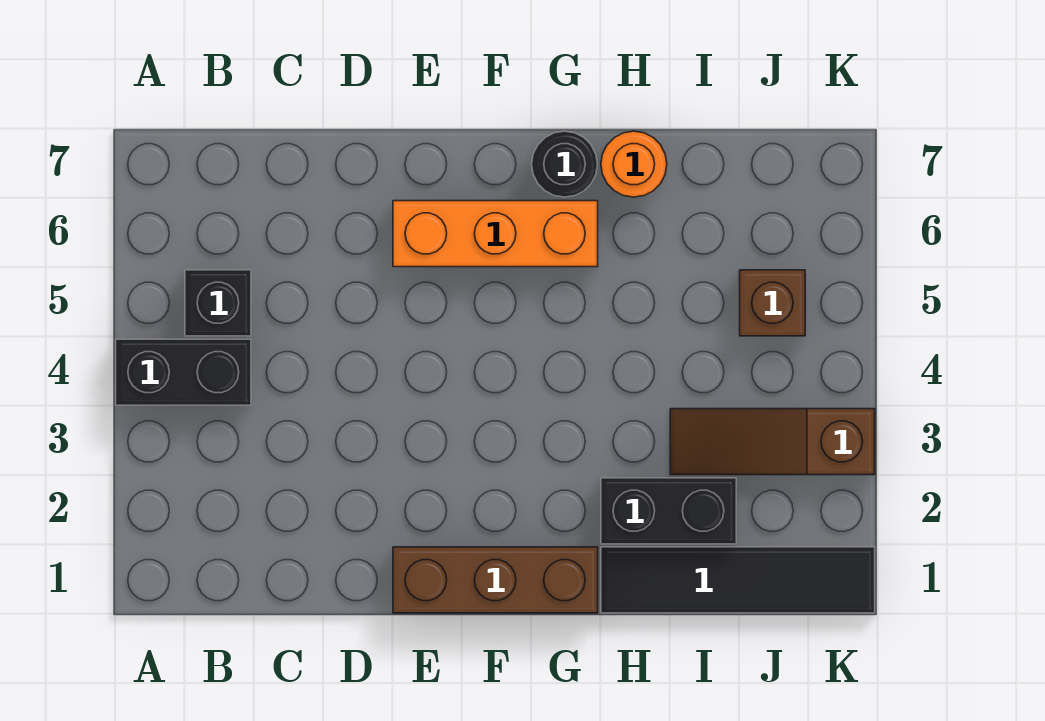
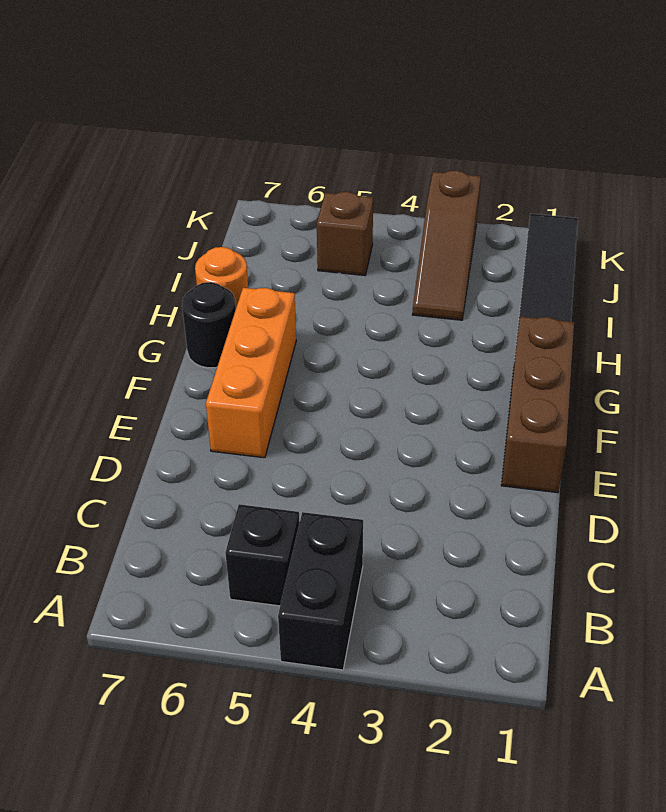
black 1x2 brick [601,478,736,544] -> none

